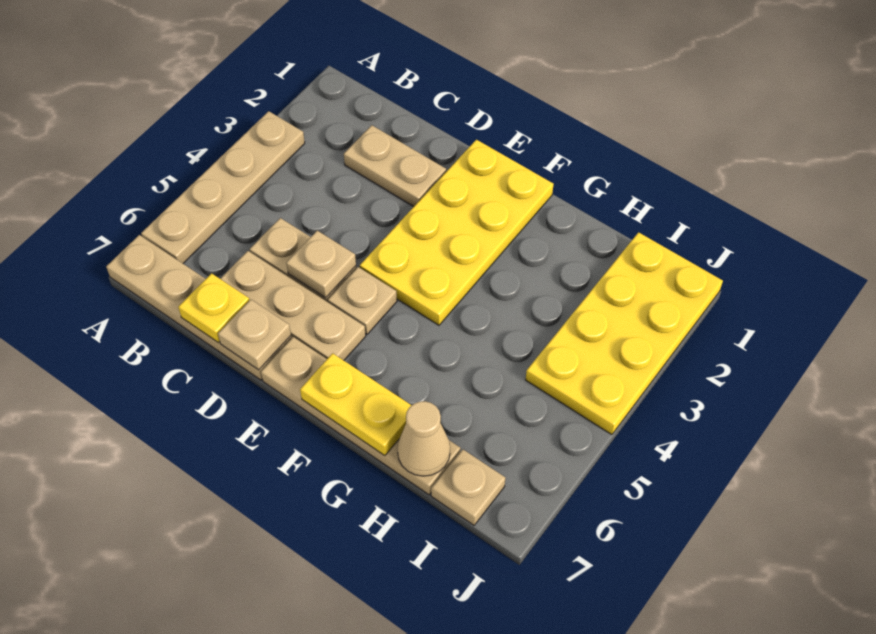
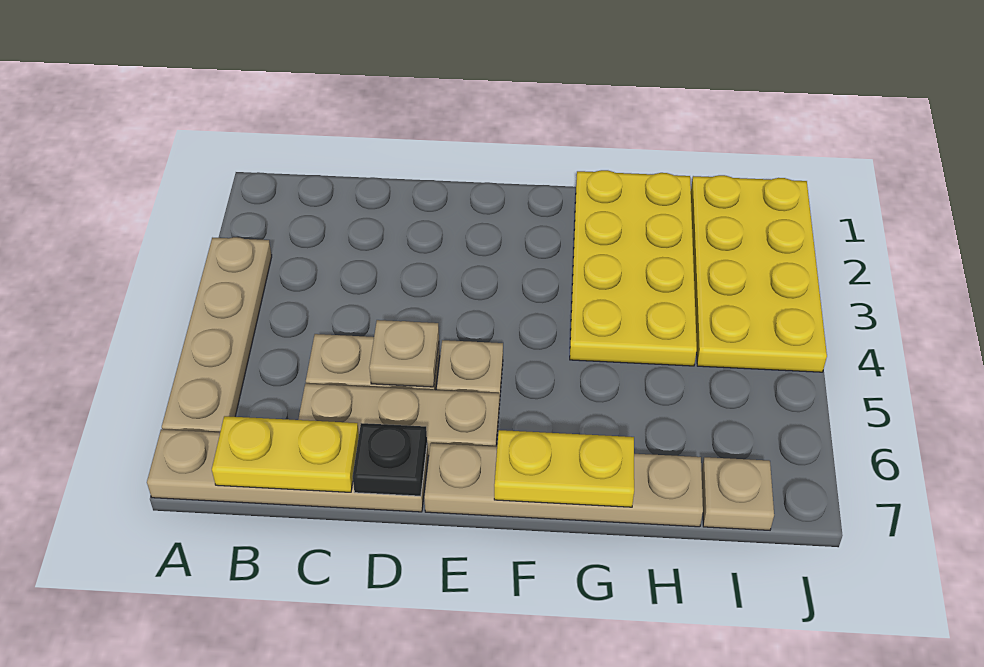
tan 1x2 plate [344,125,446,207] -> none
yellow 1x1 plate [178,273,250,343] -> yellow 1x2 plate [212,416,359,492]
tan 1x1 plate [218,300,291,370] -> black 1x1 plate [353,423,427,496]
yellow 2x4 plate [360,140,554,325] -> yellow 2x4 plate moved to [570,170,697,366]
tan 1x1 cone [397,401,450,476] -> none

